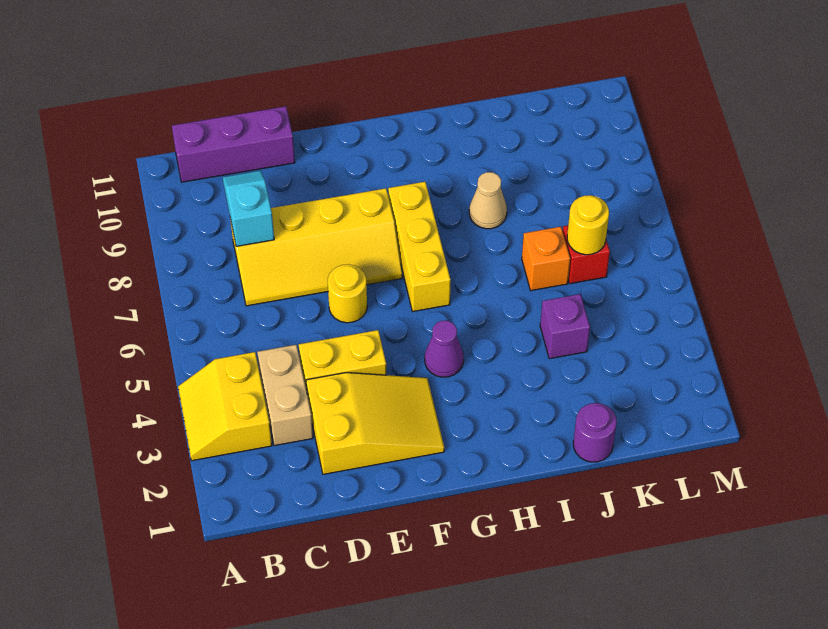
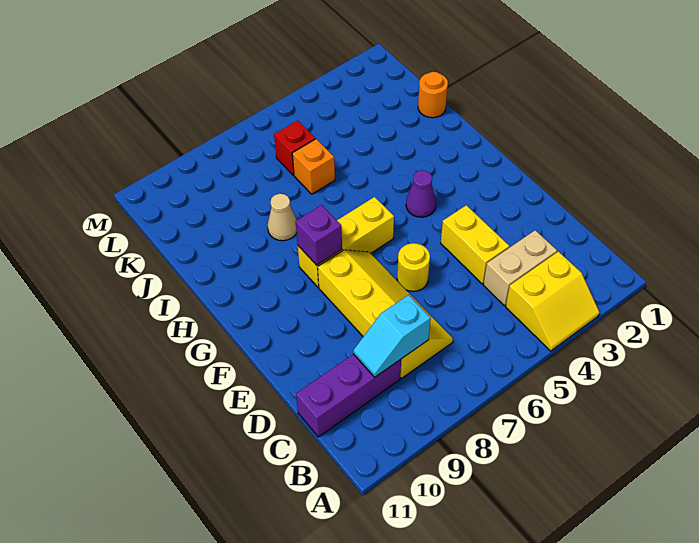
purple 1x3 brick [172,106,295,182] -> purple 1x3 brick turned to [296,354,401,437]
yellow 2x3 slope [306,373,444,474] -> none
purple 1x1 round brick [573,403,617,462] -> orange 1x1 round brick [418,72,448,118]
purple 1x1 brick [540,294,590,359] -> purple 1x1 brick moved to [296,205,342,265]
yellow 1x1 round brick [567,195,609,255] -> none

